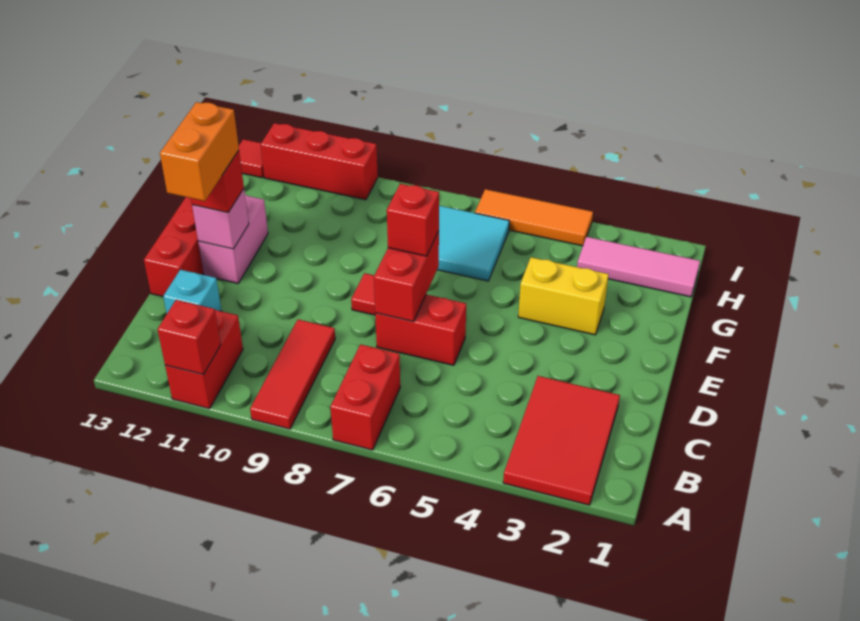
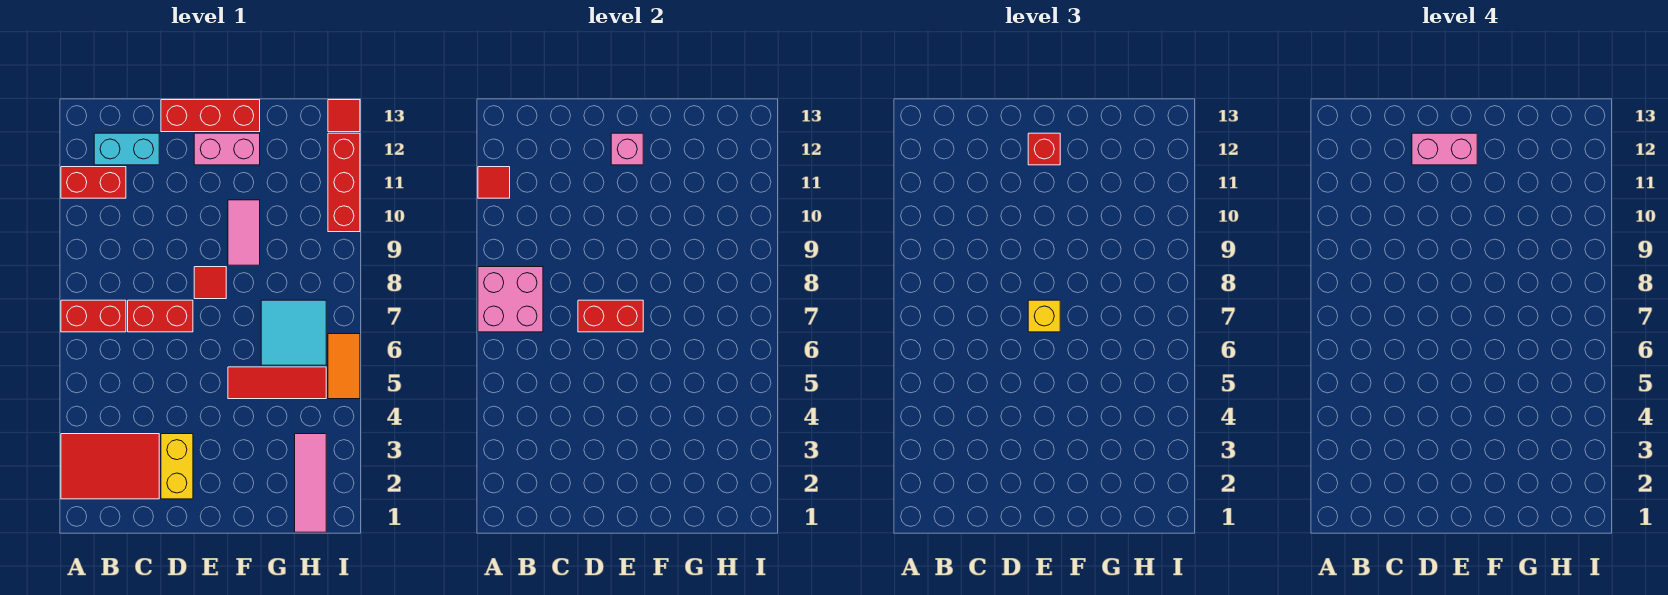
none -> pink 2x2 brick [478,267,543,332]
red 1x3 tile [250,320,335,429] -> red 1x3 tile moved to [228,367,326,399]
red 1x1 brick [157,300,221,374] -> red 1x1 tile [478,167,510,198]
cyan 1x1 brick [163,270,221,313] -> cyan 1x2 brick [94,133,159,165]
red 1x2 brick [375,294,466,365] -> red 1x2 brick turned to [128,300,193,332]
orange 1x2 brick [160,102,239,201] -> pink 1x2 brick [1412,133,1477,165]
red 1x1 brick [387,184,439,256] -> yellow 1x1 brick [1028,300,1060,332]
yellow 1x2 brick [518,257,609,335] -> yellow 1x2 brick moved to [161,434,193,499]
none -> pink 1x2 tile [228,200,260,265]
orange 1x3 tile [475,189,593,246] -> orange 1x2 tile [328,334,360,399]

